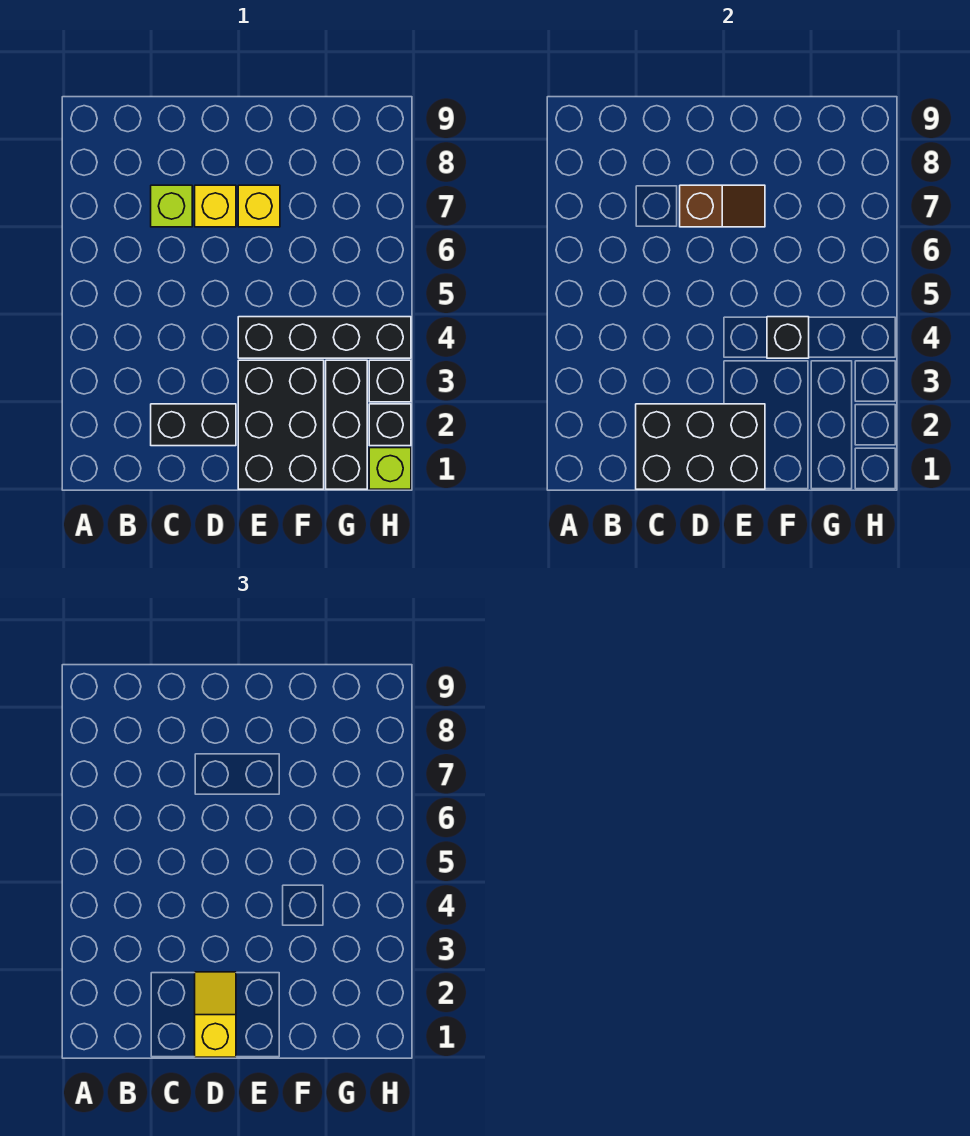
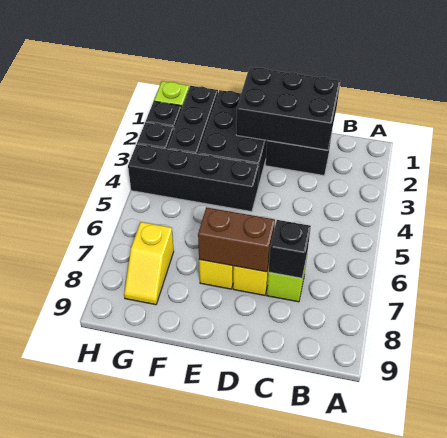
yellow 1x2 slope [195,972,236,1057] -> yellow 1x2 slope moved to [124,222,174,305]
brown 1x2 slope [680,185,765,227] -> brown 1x2 brick [198,207,275,272]
black 1x1 brick [767,317,809,358] -> black 1x1 brick moved to [269,220,311,278]

